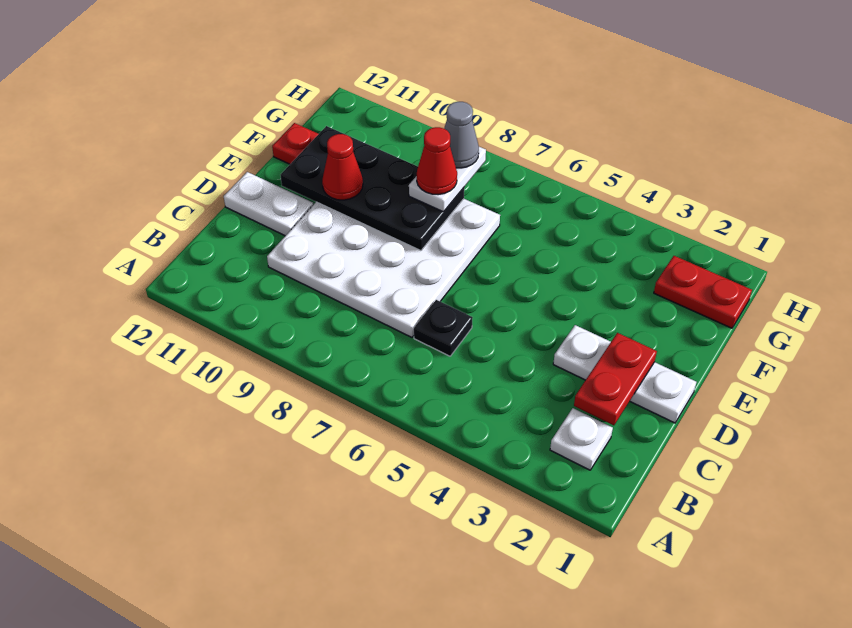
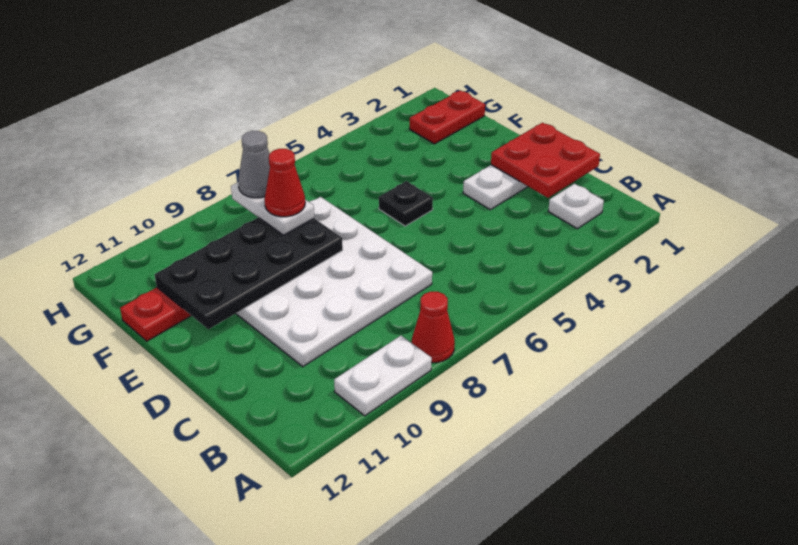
red 1x2 plate [574,333,657,425] -> red 2x2 plate [491,123,600,198]
black 1x1 plate [414,300,473,356] -> black 1x1 plate moved to [379,181,433,226]
white 1x2 plate [224,172,313,236] -> white 1x2 plate moved to [334,336,432,416]
red 1x1 cone [322,134,363,200] -> red 1x1 cone moved to [412,292,455,363]

